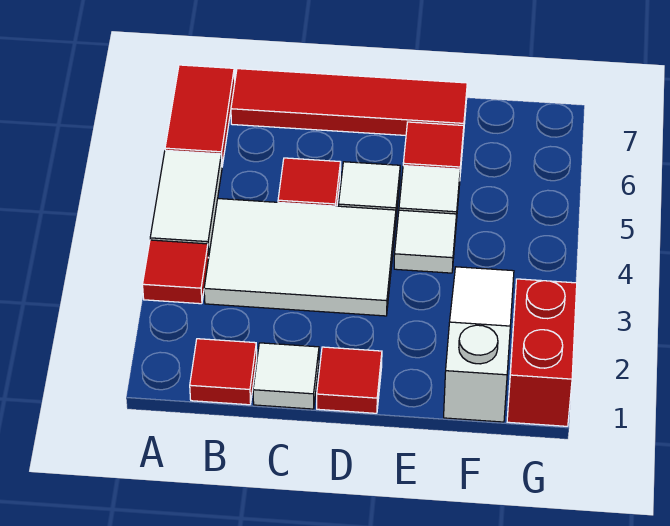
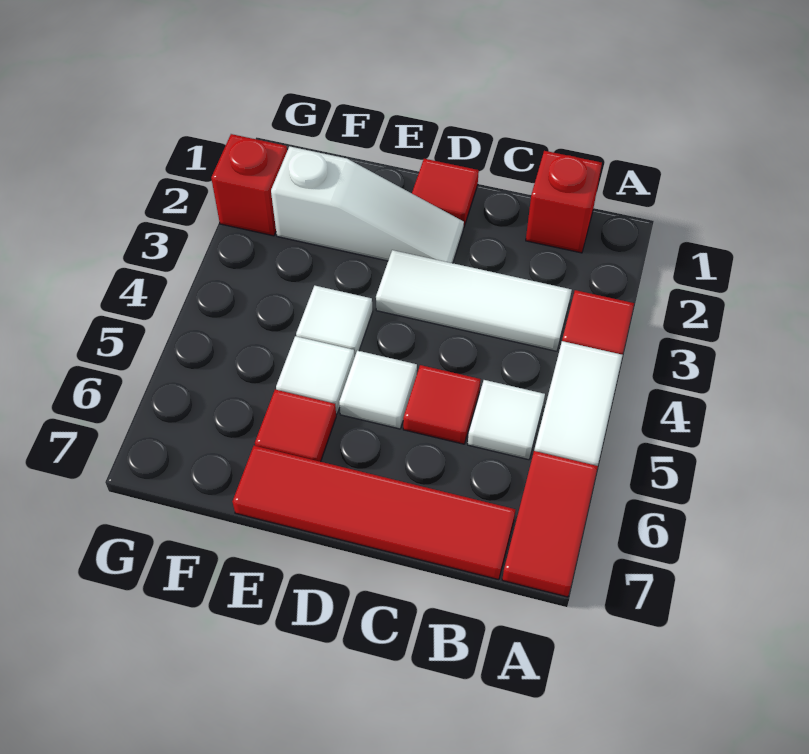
red 1x1 tile [190,339,257,405] -> red 1x1 brick [526,151,602,253]
white 2x3 tile [204,199,396,316] -> white 1x3 tile [376,250,572,351]
white 1x1 tile [253,343,319,409] -> white 1x1 tile moved to [468,380,545,460]
white 1x3 slope [444,267,514,422] -> white 1x3 slope turned to [271,146,464,263]
red 1x2 brick [507,279,577,426] -> red 1x1 brick [211,134,287,236]

